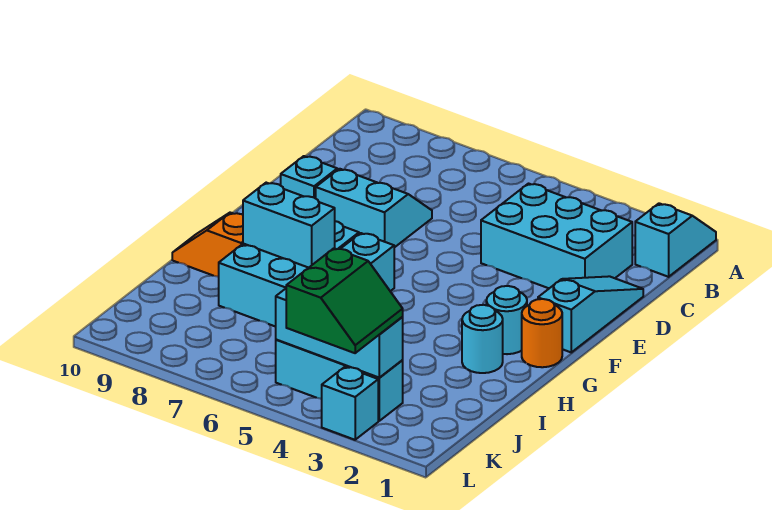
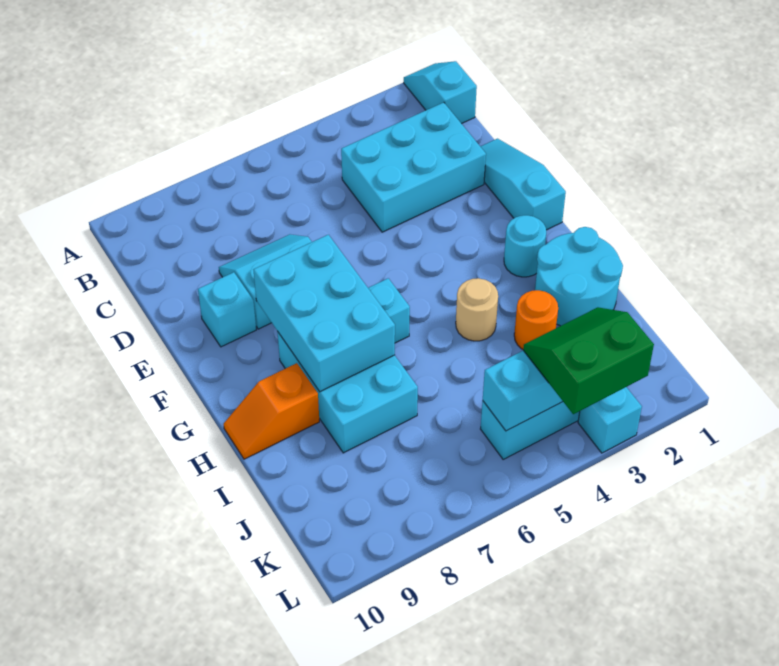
orange 1x1 round brick [522,299,562,367] -> orange 1x1 round brick moved to [514,290,558,349]
cyan 1x1 round brick [462,305,503,373] -> cyan 2x2 round brick [535,227,623,326]
none -> tan 1x1 round brick [456,278,498,341]
cyan 1x2 brick [243,183,335,268] -> cyan 2x3 brick [254,235,395,392]
green 2x2 slope [286,248,403,353] -> green 2x2 slope turned to [523,307,654,414]

